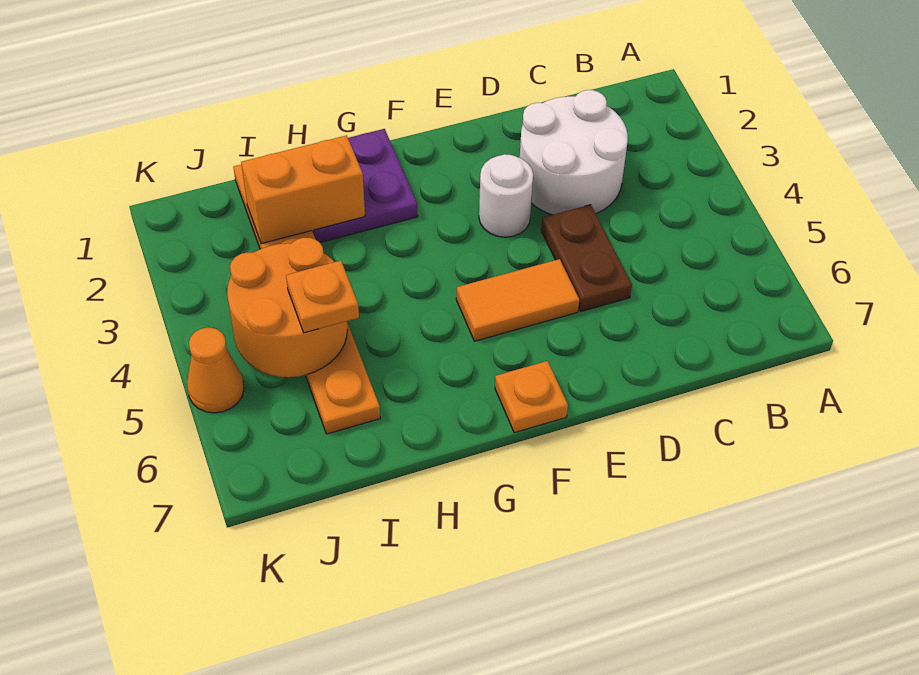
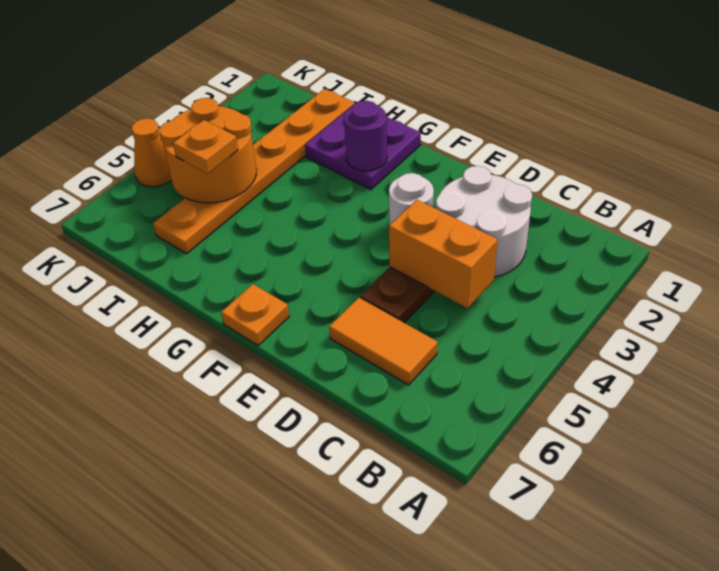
orange 1x2 tile [456,259,579,341] -> orange 1x2 tile moved to [329,298,438,385]
none -> purple 1x1 round brick [344,101,387,171]
orange 1x2 brick [241,135,365,244] -> orange 1x2 brick moved to [389,200,498,308]

